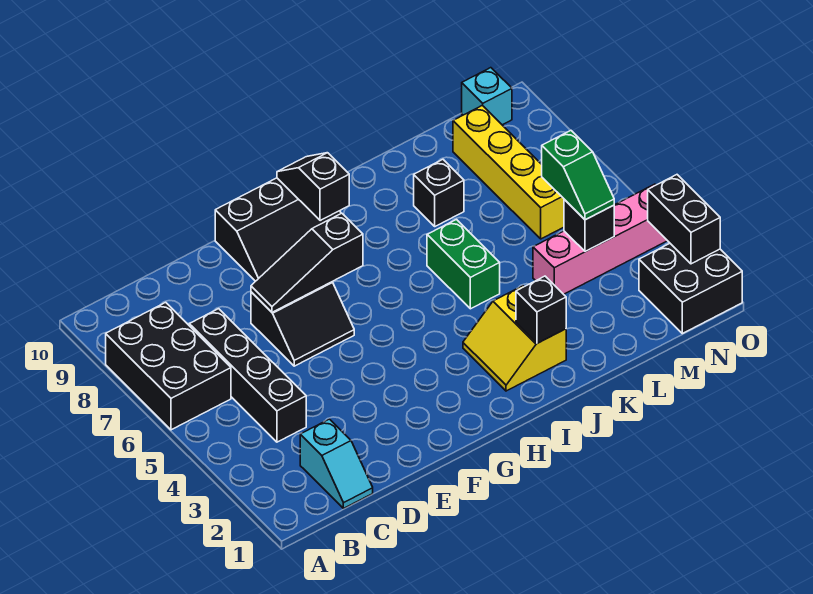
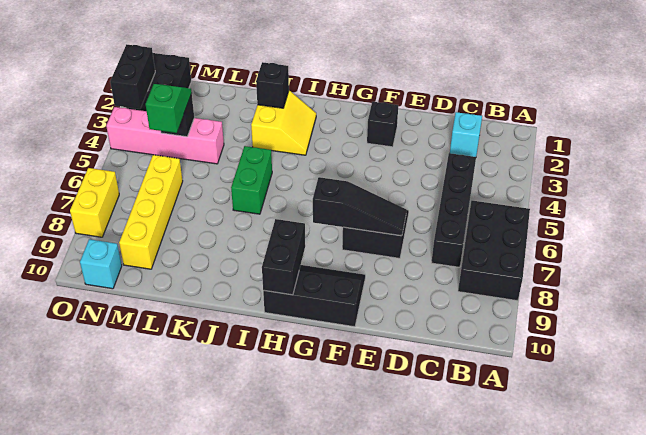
black 1x2 slope [277,153,349,221] -> black 1x2 brick [262,219,305,295]
black 1x1 brick [414,159,464,226] -> black 1x1 brick moved to [367,102,398,147]
none -> yellow 1x2 brick [70,168,119,237]

